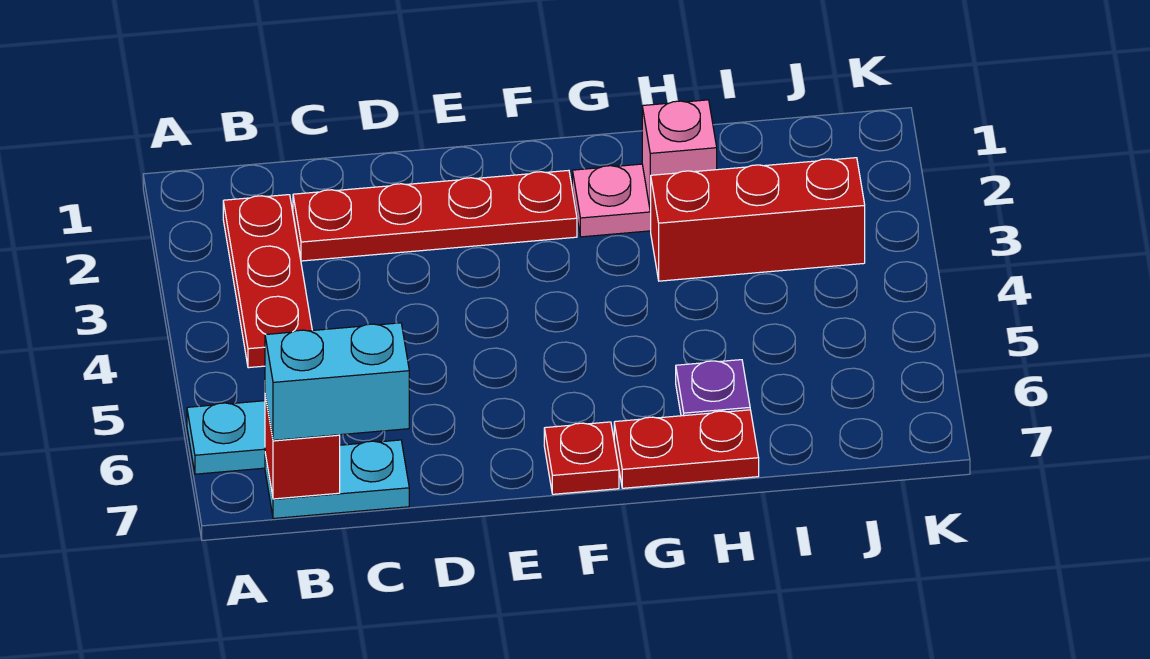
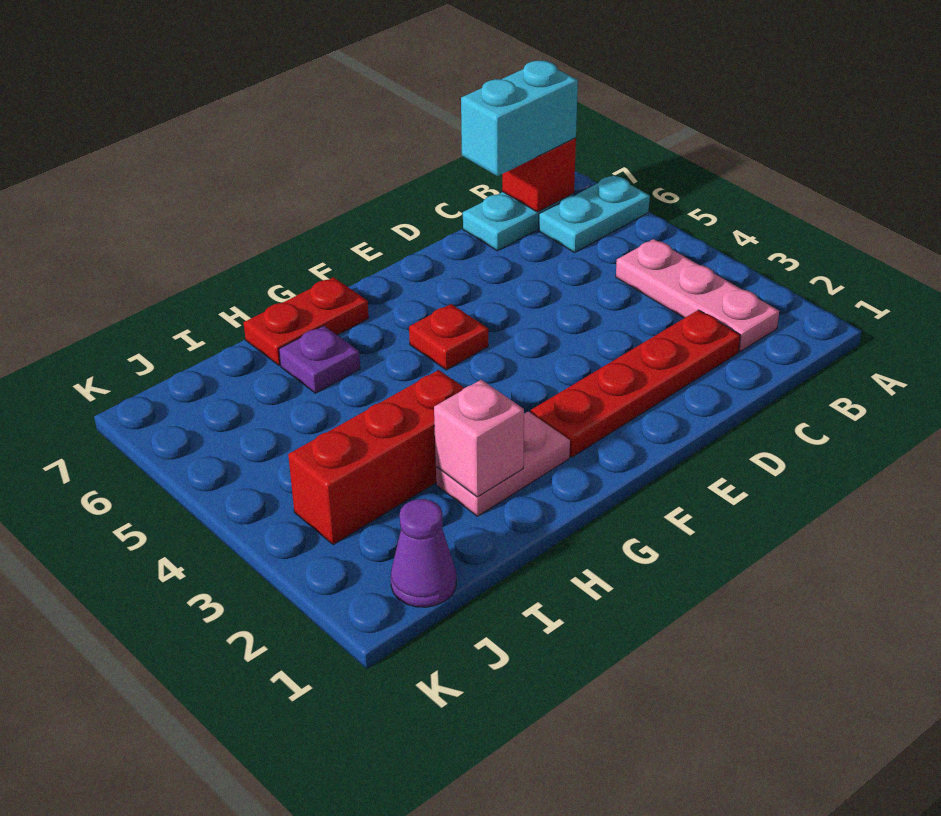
red 1x3 plate [223,195,312,368] -> pink 1x3 plate [616,239,779,351]
red 1x1 plate [544,422,619,494] -> red 1x1 plate moved to [409,304,488,370]
none -> purple 1x1 cone [391,499,456,607]

